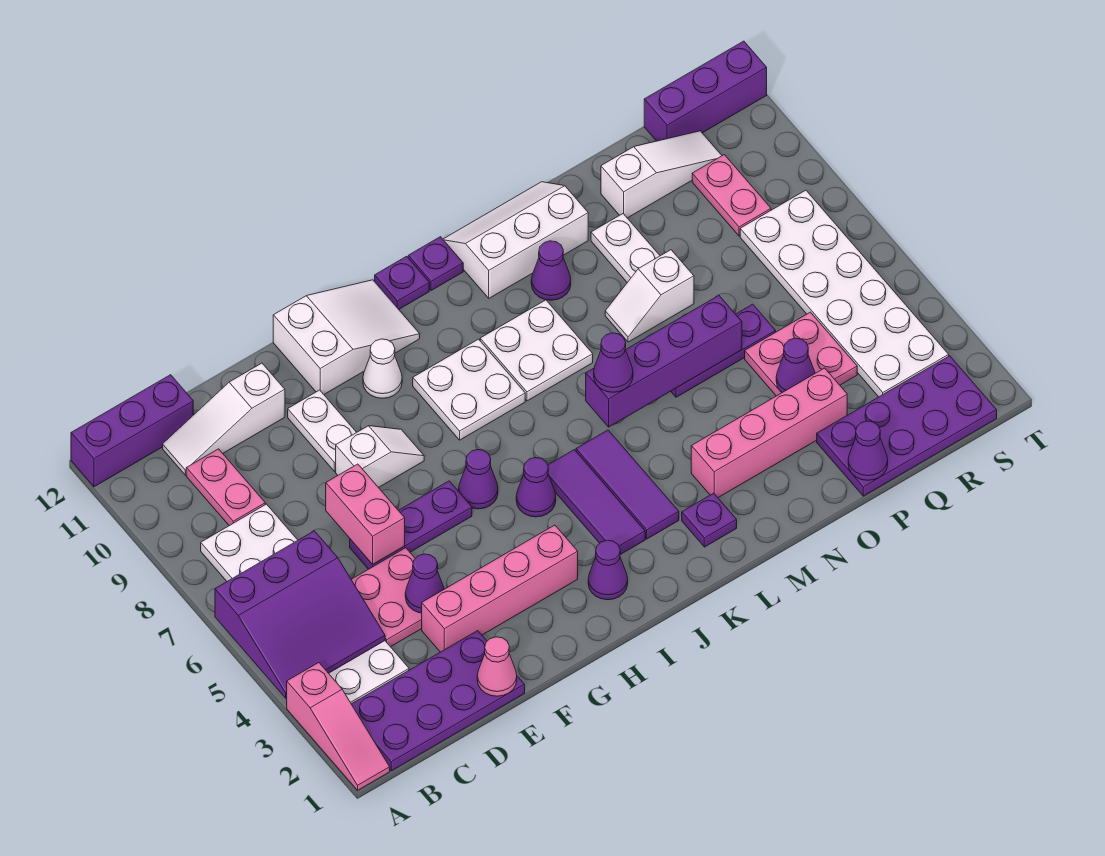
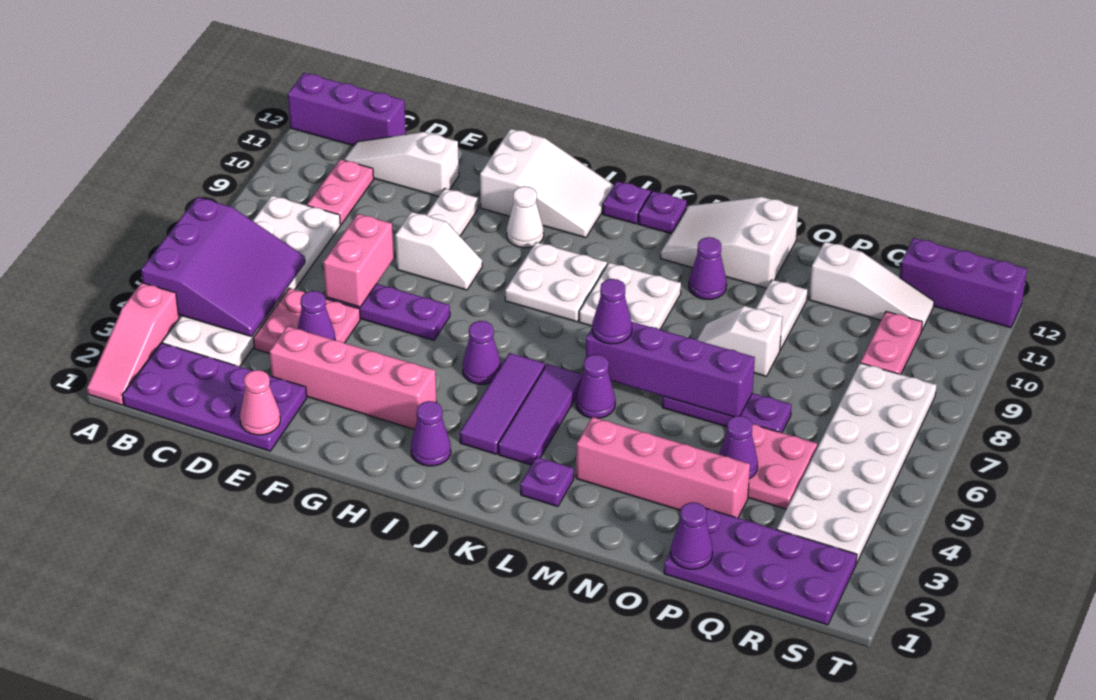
purple 3x3 slope [215,531,385,698] -> purple 3x3 slope turned to [141,197,305,337]
purple 1x1 cone [459,449,498,509] -> purple 1x1 cone moved to [576,354,615,418]
white 2x3 slope [443,182,588,298] -> white 2x3 slope turned to [661,197,798,288]

